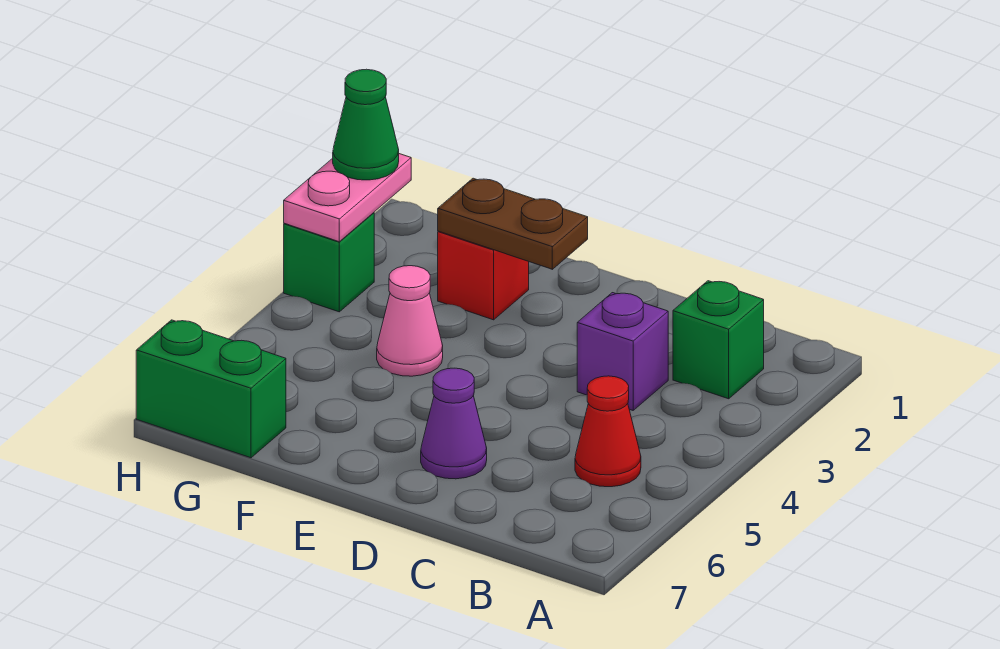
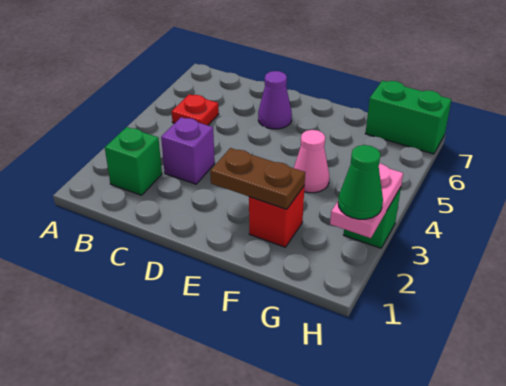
red 1x1 cone [575,376,641,487] -> red 1x1 plate [172,94,219,125]

